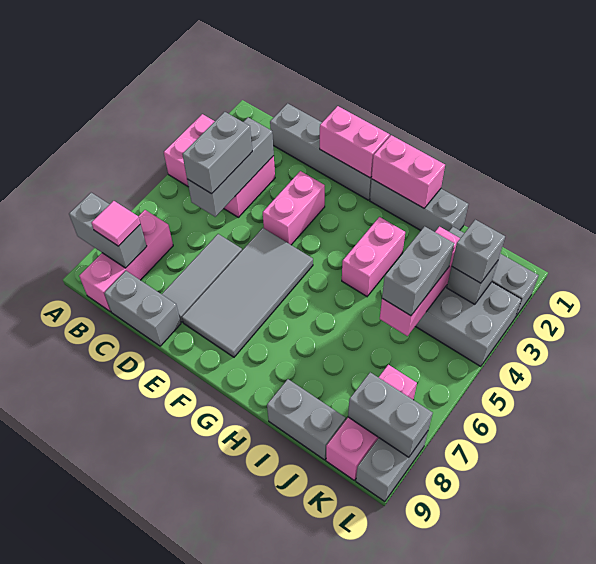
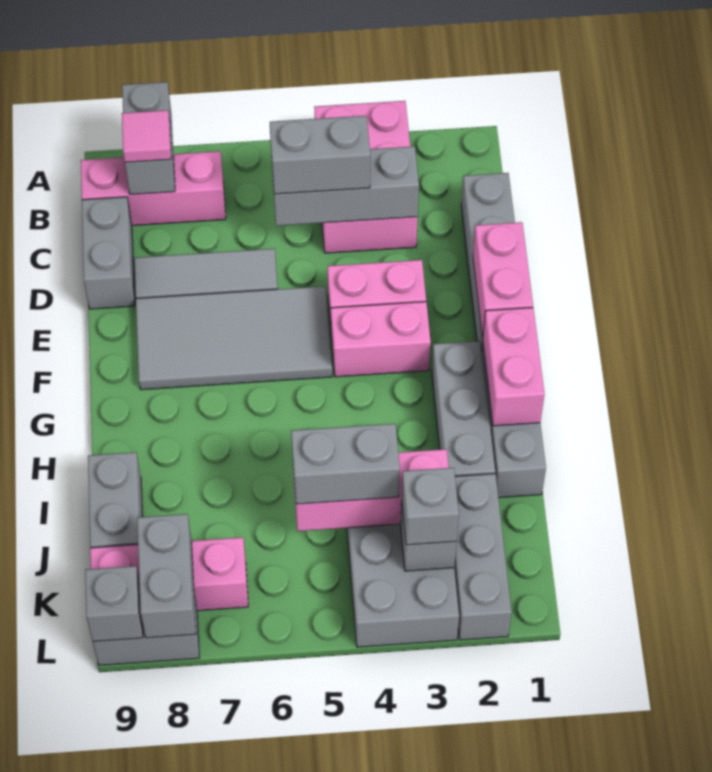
none -> grey 1x3 brick [432,341,495,476]
pink 1x2 brick [342,217,405,296] -> pink 1x2 brick moved to [331,302,431,377]
none -> grey 1x1 brick [85,566,143,641]

